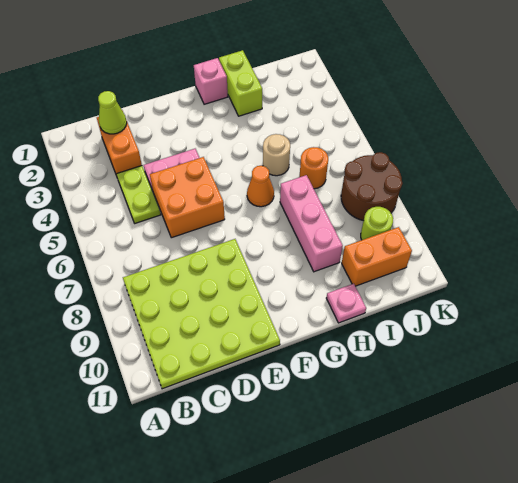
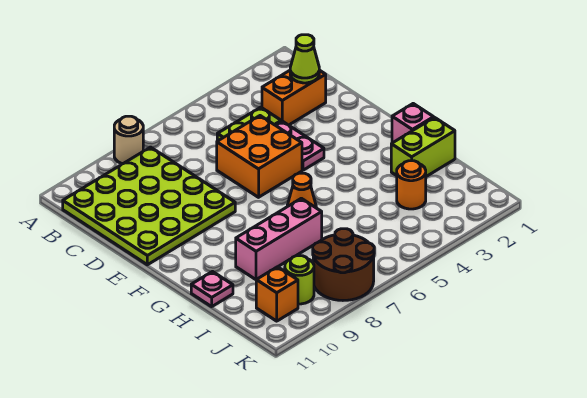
tan 1x1 round brick [263,134,290,176] -> tan 1x1 round brick moved to [114,116,143,164]
orange 1x1 round brick [300,147,328,189] -> orange 1x1 round brick moved to [397,161,426,209]
orange 1x2 brick [342,227,412,286] -> orange 1x1 brick [256,267,298,321]

